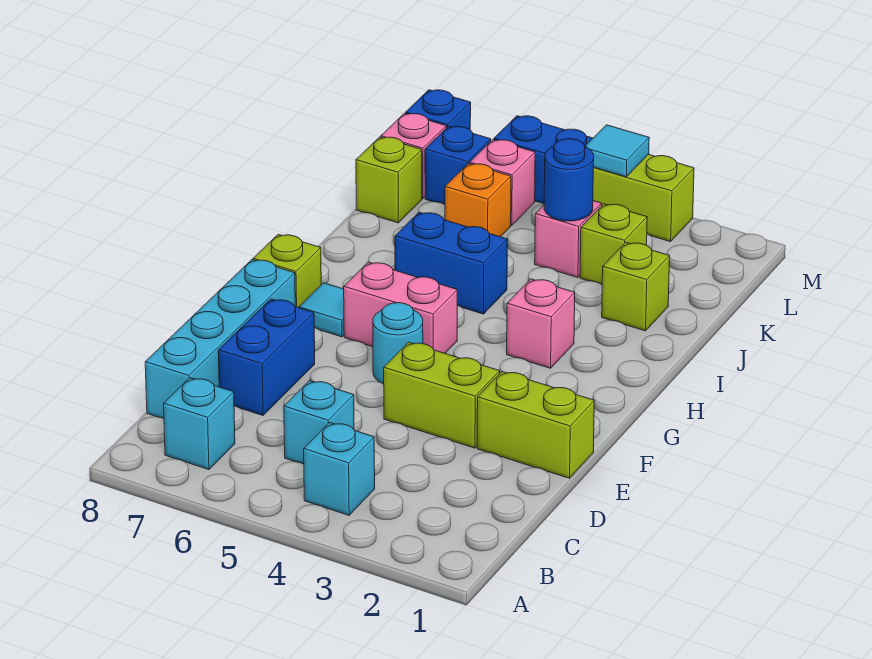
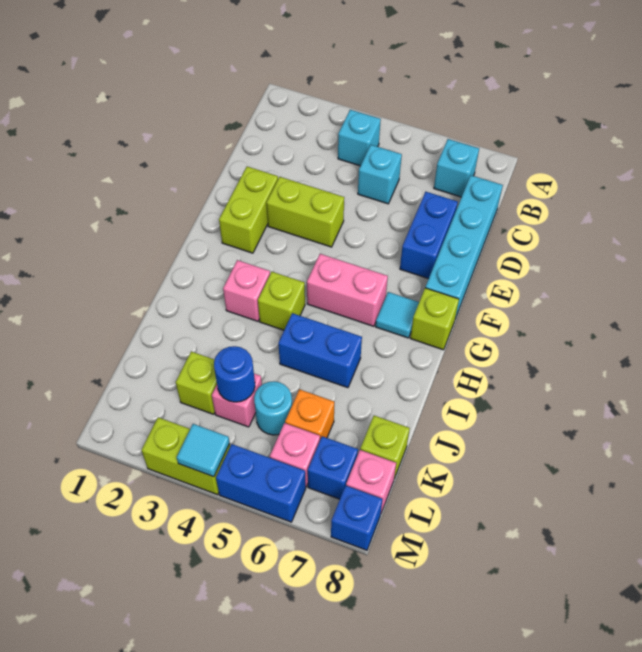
lime 1x2 brick [477,371,594,478] -> lime 1x2 brick turned to [219,167,278,253]
cyan 1x1 round brick [373,303,423,384] -> cyan 1x1 round brick moved to [254,381,292,435]
lime 1x1 brick [602,242,670,331] -> lime 1x1 brick moved to [258,272,305,330]

